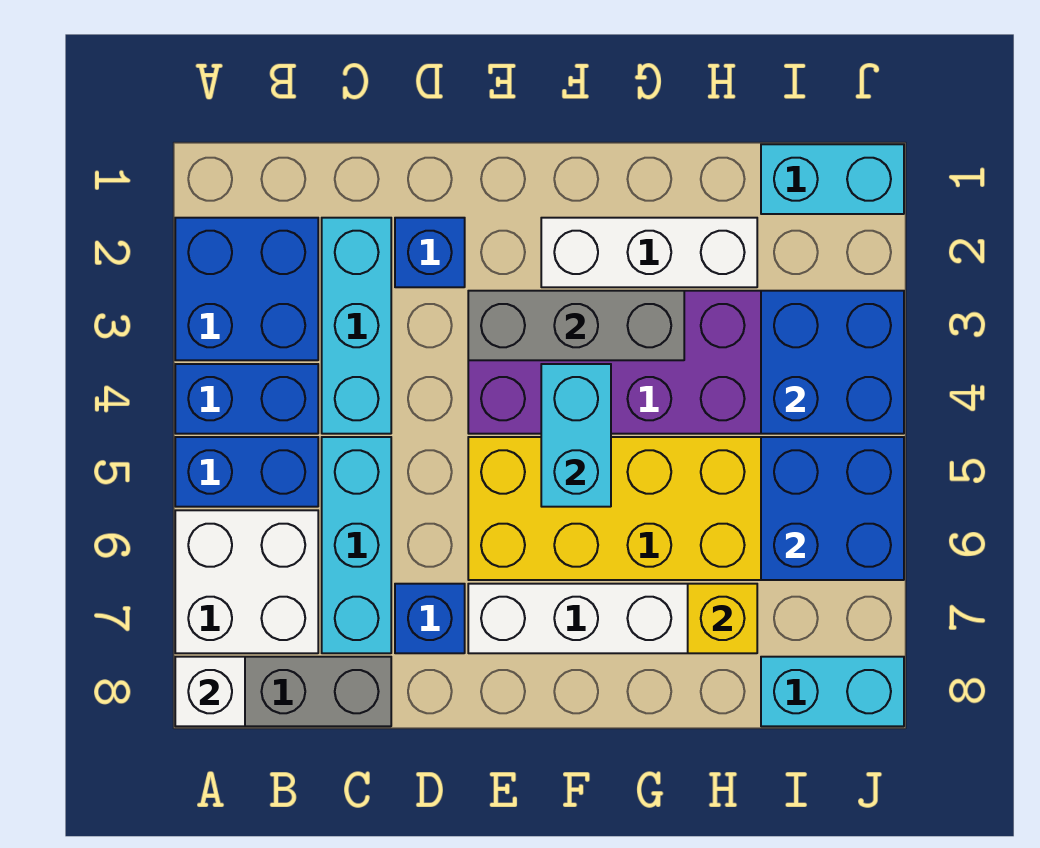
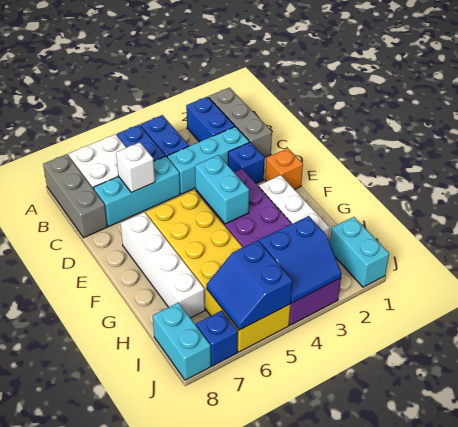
blue 2x2 brick [175,218,318,360] -> blue 1x2 brick [186,97,235,142]
white 1x1 brick [175,657,245,726] -> white 1x1 brick moved to [116,142,155,193]
blue 1x1 brick [395,584,465,653] -> blue 1x1 brick moved to [196,311,238,366]
none -> orange 1x1 brick [265,148,303,189]
grey 1x3 brick [468,291,684,360] -> grey 1x3 brick moved to [209,88,272,157]
cyan 1x2 brick [541,364,611,507] -> cyan 1x2 brick turned to [195,155,249,224]
yellow 1x1 brick [688,584,757,653] -> none
blue 2x2 brick [761,291,904,434] -> blue 2x2 slope [259,216,342,303]
blue 2x2 brick [761,437,904,580] -> blue 2x2 slope [206,240,293,330]

